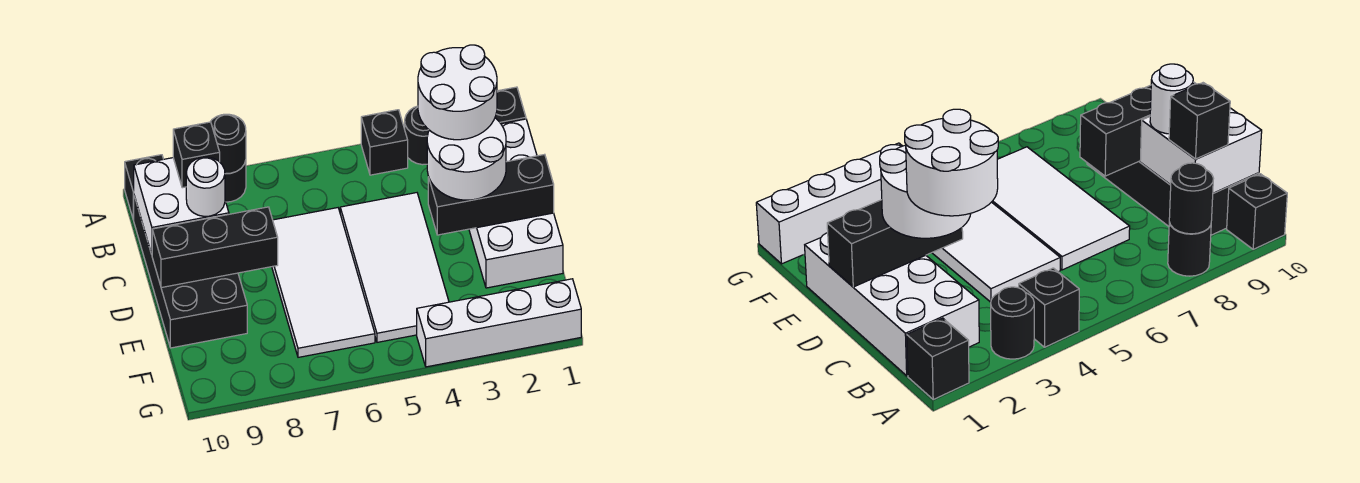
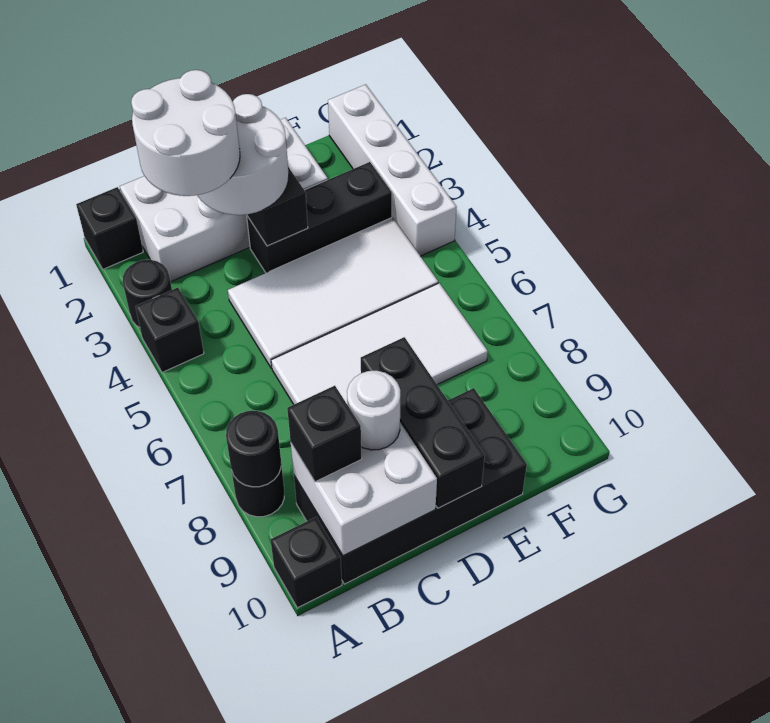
none -> black 1x3 brick [247,162,392,273]

